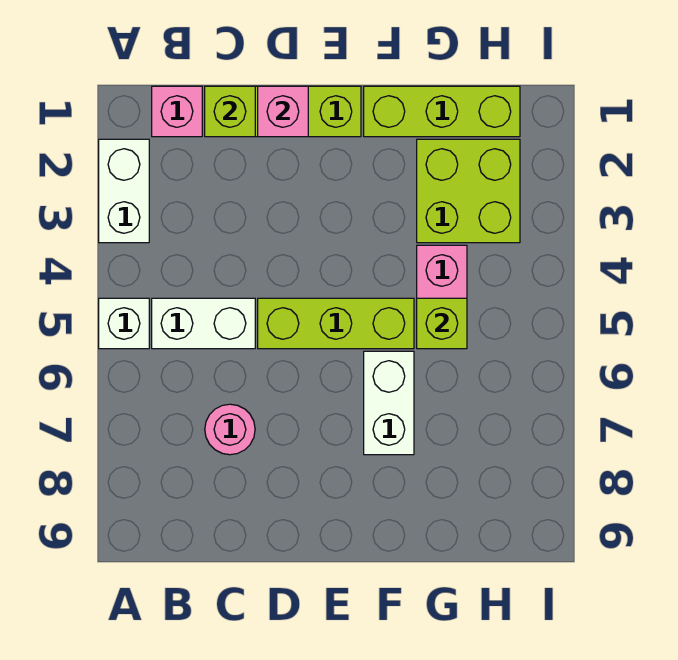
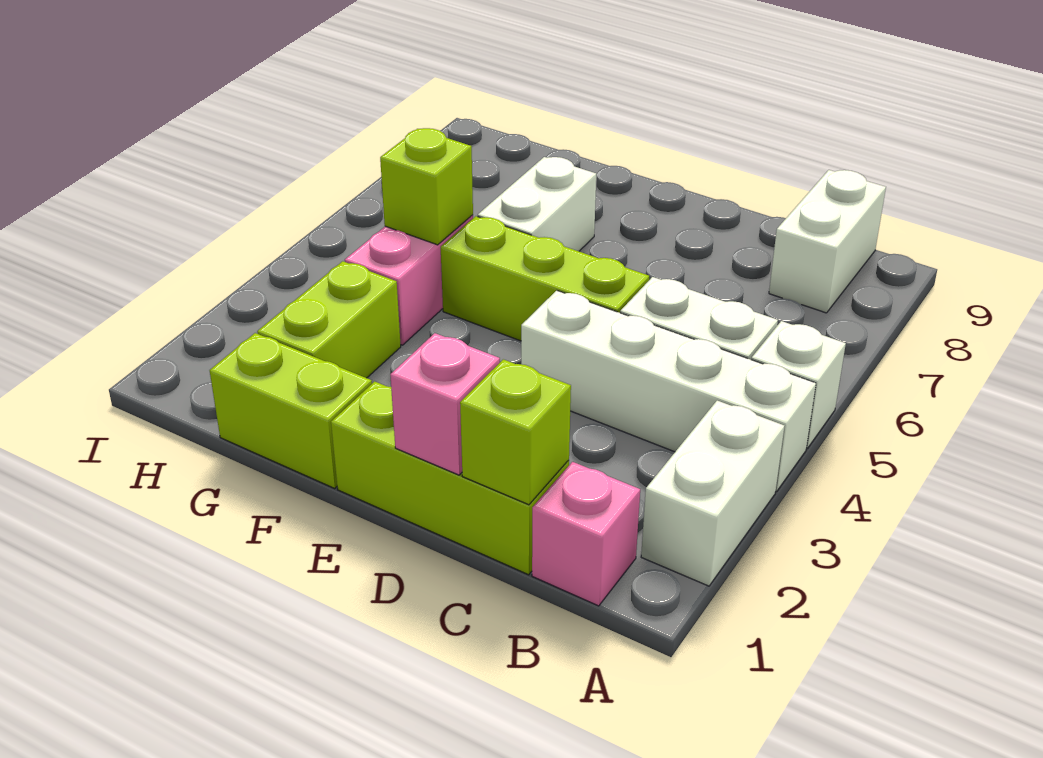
none -> white 1x4 brick [521,290,816,492]
none -> white 1x2 brick [769,170,886,313]
pink 1x1 round brick [205,404,255,455] -> none
lime 1x3 brick [364,86,520,137] -> lime 1x2 brick [210,333,372,488]
lime 2x2 brick [417,139,520,243] -> lime 1x2 brick [257,261,401,378]

